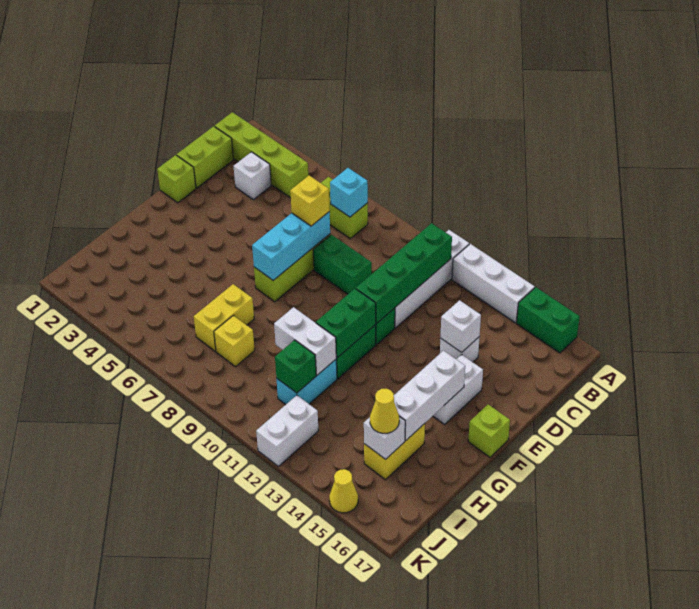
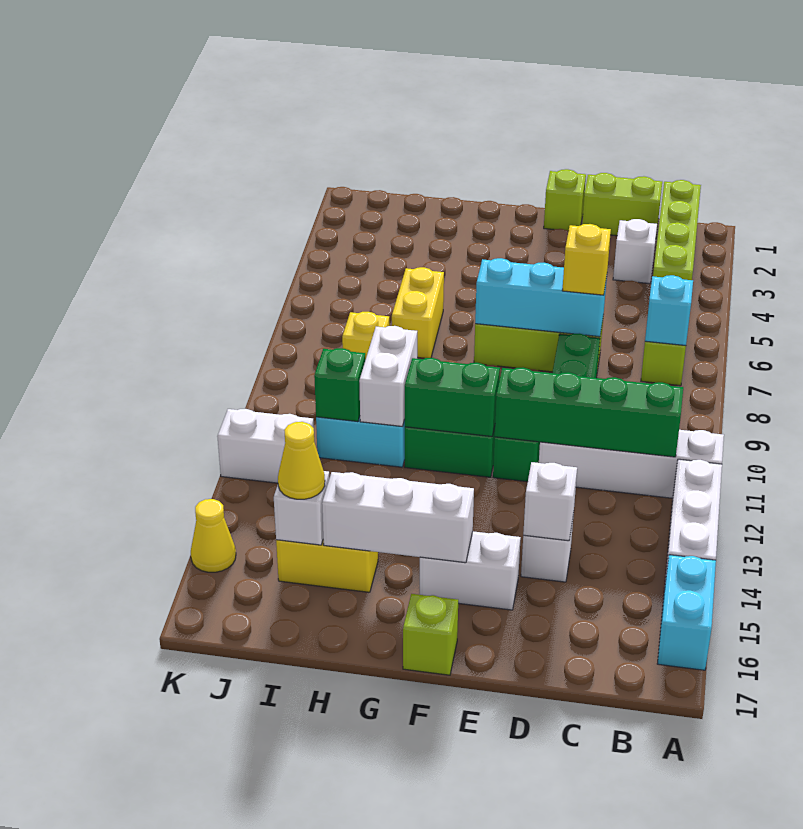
green 1x2 brick [517,287,580,353] -> cyan 1x2 brick [657,555,716,670]
yellow 1x2 brick [194,284,254,351] -> yellow 1x2 brick turned to [392,267,444,358]

